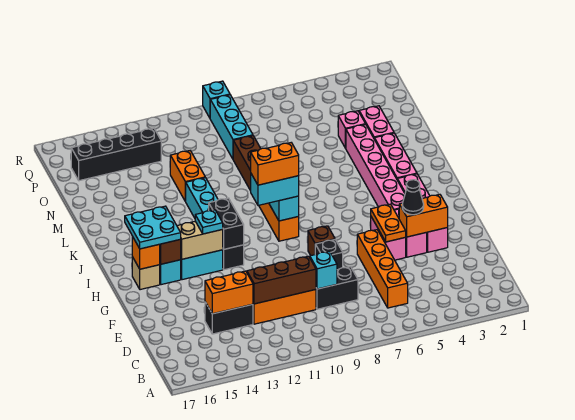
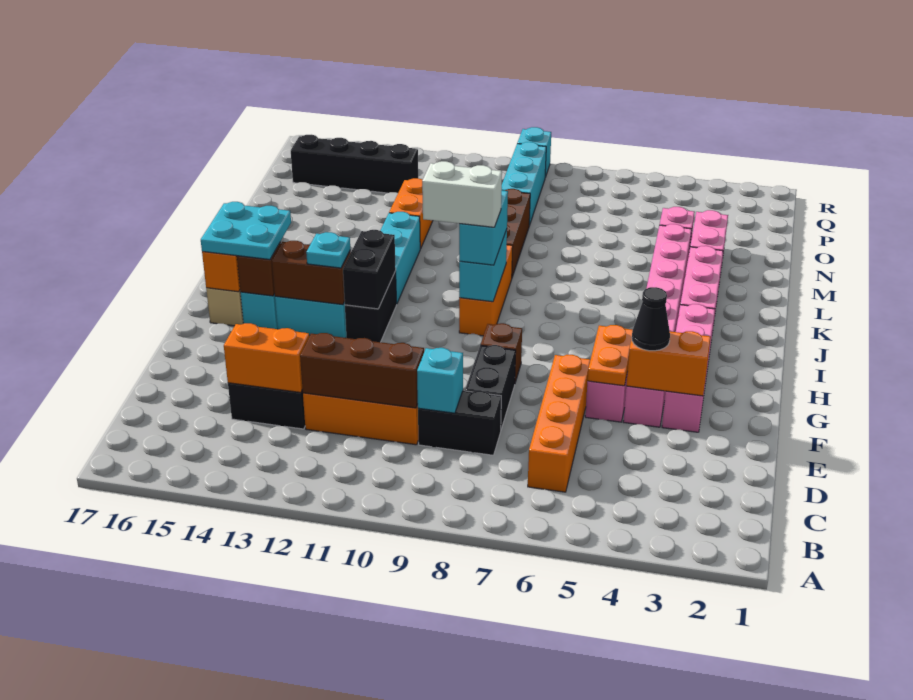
black 1x1 brick [315,240,343,270] -> black 1x2 brick [465,345,516,429]
tan 1x2 brick [177,221,223,259] -> brown 1x2 brick [272,241,351,305]
cyan 1x2 brick [251,174,299,205] -> cyan 1x2 brick turned to [459,191,508,265]
orange 1x2 brick [251,143,299,185] -> white 1x2 brick [422,161,502,227]

